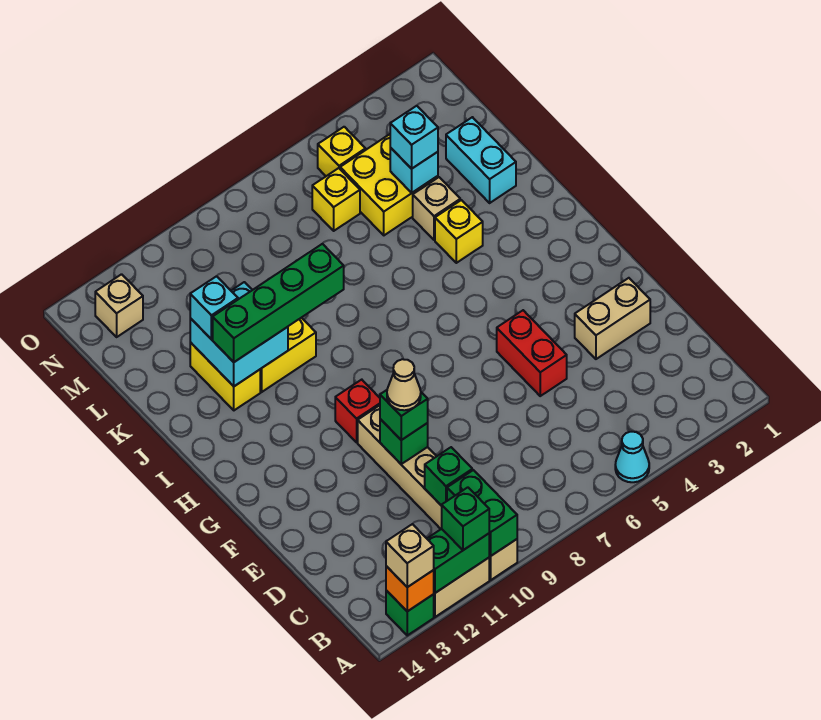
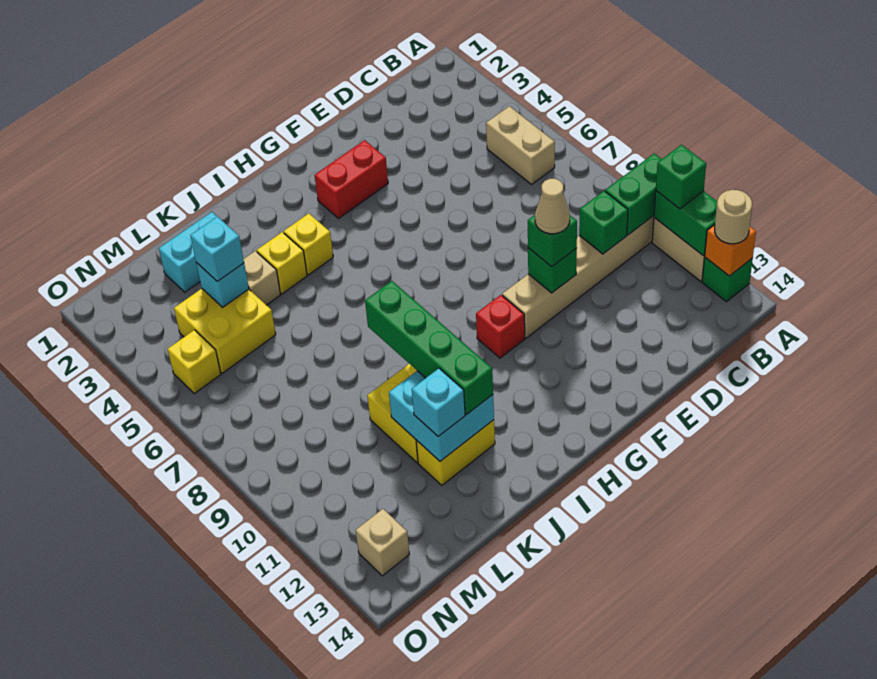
cyan 1x1 cone [615,432,649,482] -> none
tan 1x1 brick [386,524,434,587] -> tan 1x1 round brick [715,190,752,244]
tan 1x2 brick [575,278,650,359] -> tan 1x2 brick moved to [486,106,555,184]
red 1x2 brick [497,310,567,396] -> red 1x2 brick moved to [314,140,388,218]
yellow 1x1 brick [312,168,360,231] -> yellow 1x1 brick moved to [284,213,333,275]

